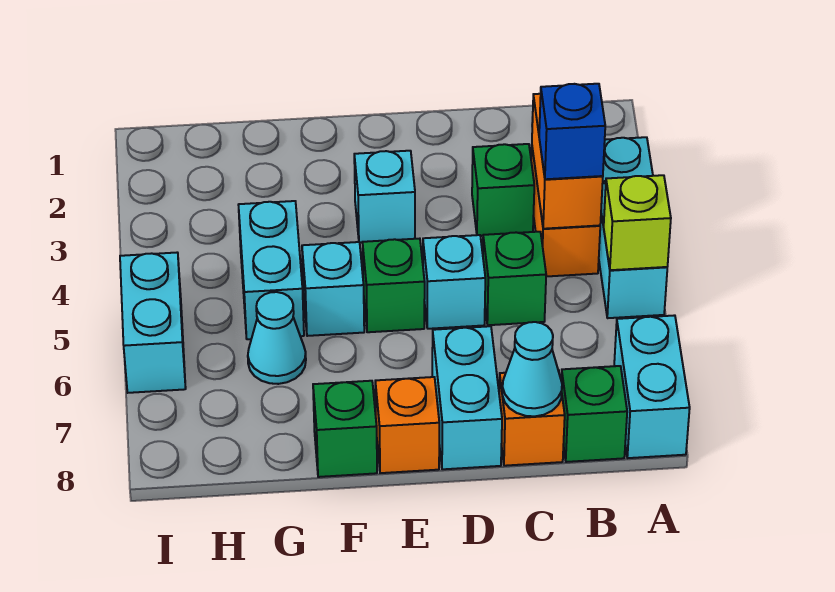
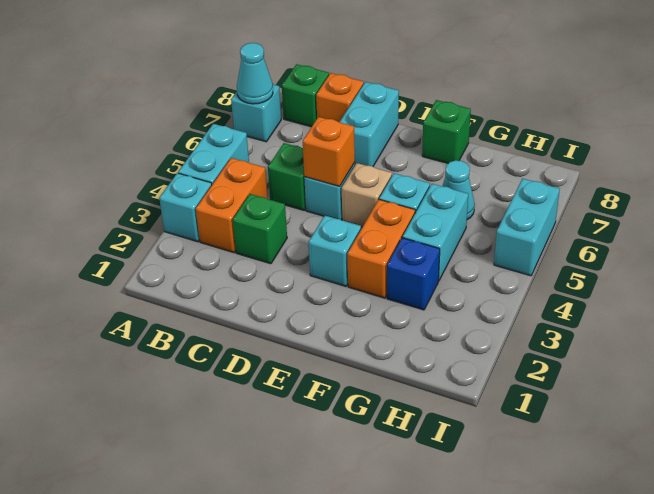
lime 1x1 brick [604,175,671,270] -> none
cyan 1x2 brick [614,315,690,458] -> cyan 1x1 brick [231,85,281,142]
orange 1x2 brick [532,94,603,229] -> orange 1x2 brick moved to [347,200,415,298]
blue 1x1 brick [539,84,605,179] -> blue 1x1 brick moved to [387,238,440,310]
cyan 1x1 cone [502,322,562,416] -> cyan 1x1 cone moved to [237,43,273,104]
green 1x1 brick [363,239,425,332] -> tan 1x1 brick [342,163,392,227]
orange 1x1 brick [375,377,439,473] -> orange 1x1 brick moved to [303,117,355,186]

